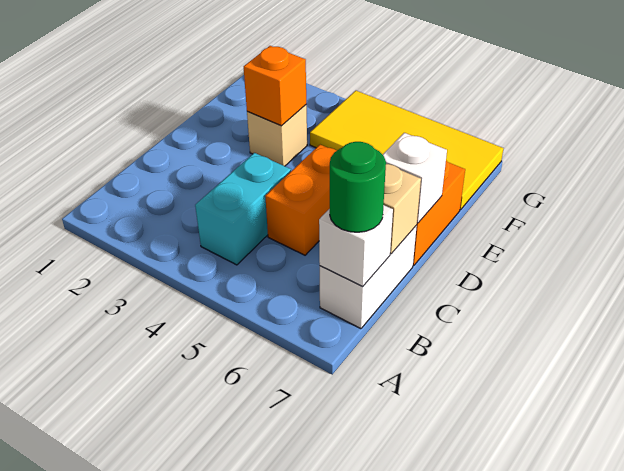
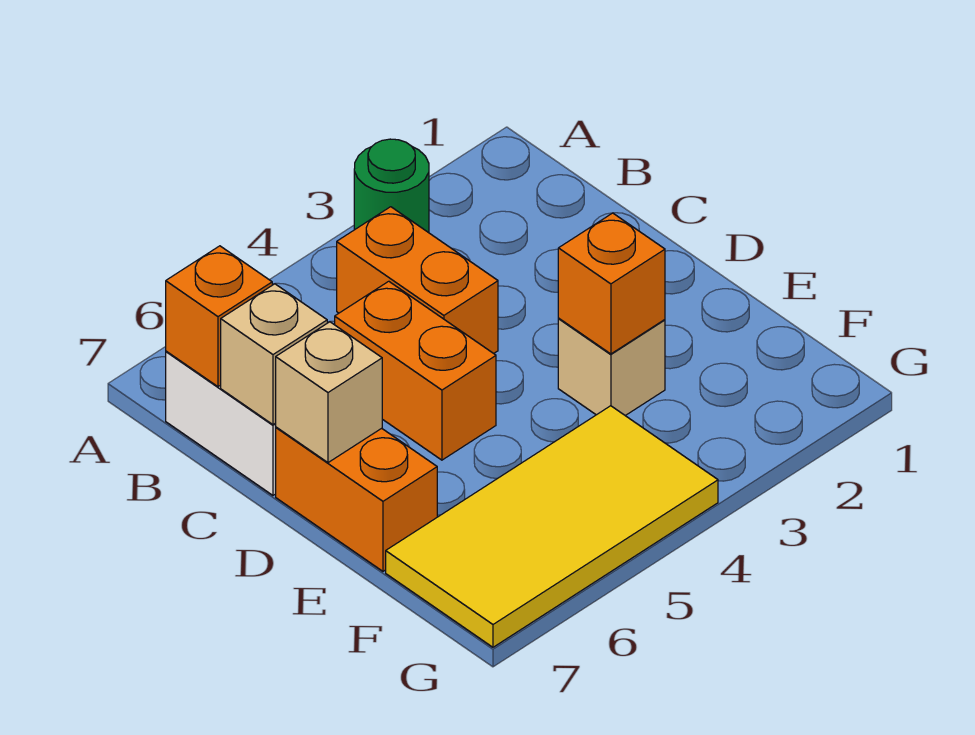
cyan 1x2 brick [195,153,291,265] -> orange 1x2 brick [337,207,498,353]
white 1x1 brick [319,205,393,287] -> orange 1x1 brick [166,246,272,387]
green 1x1 round brick [330,142,386,232] -> green 1x1 round brick moved to [354,139,429,233]
white 1x1 brick [383,133,447,223] -> tan 1x1 brick [276,322,382,463]

